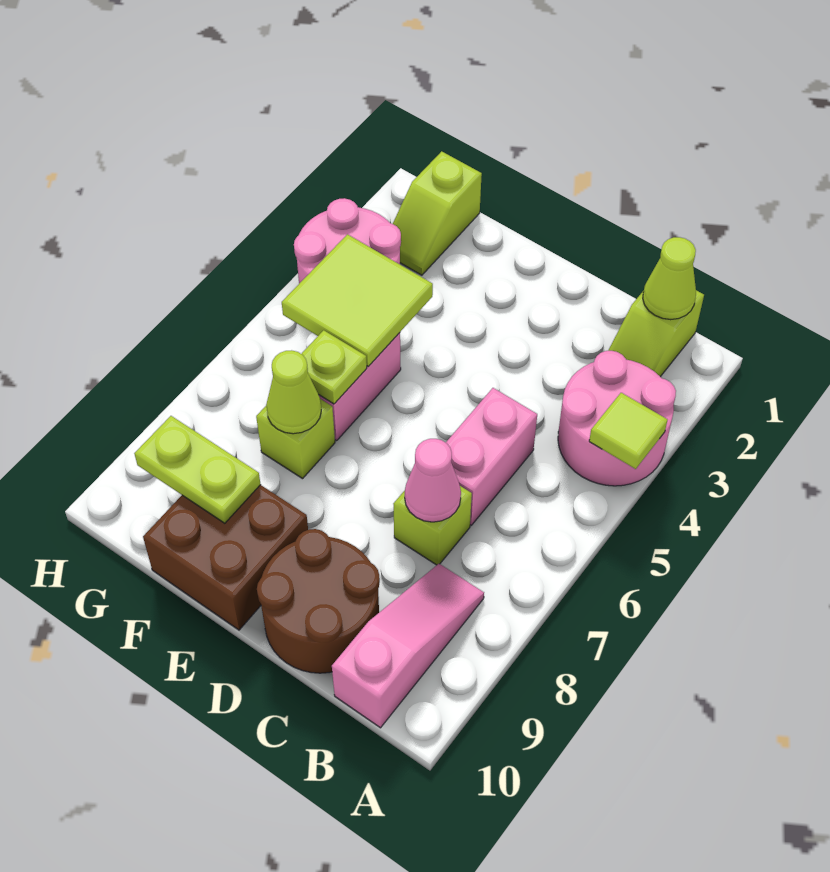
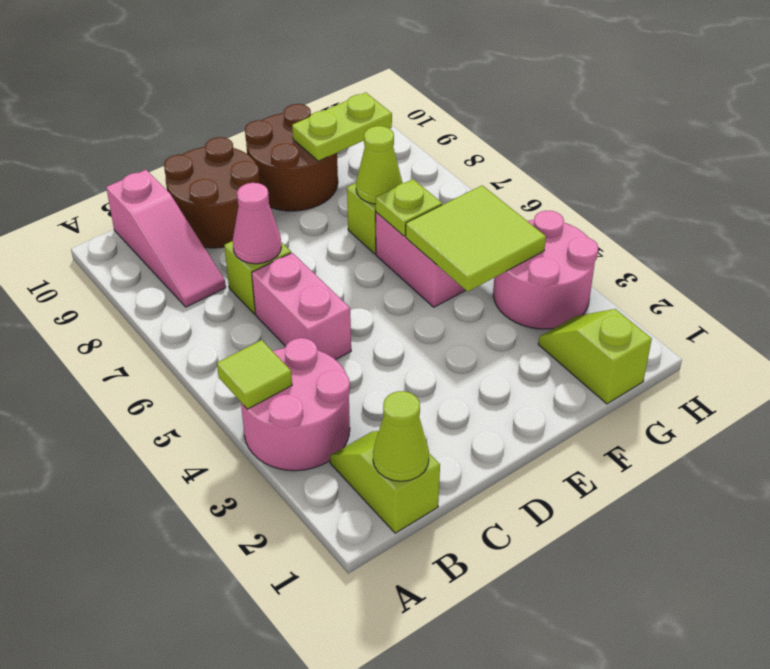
brown 2x2 brick [143,485,308,630] -> brown 2x2 round brick [245,104,338,211]

